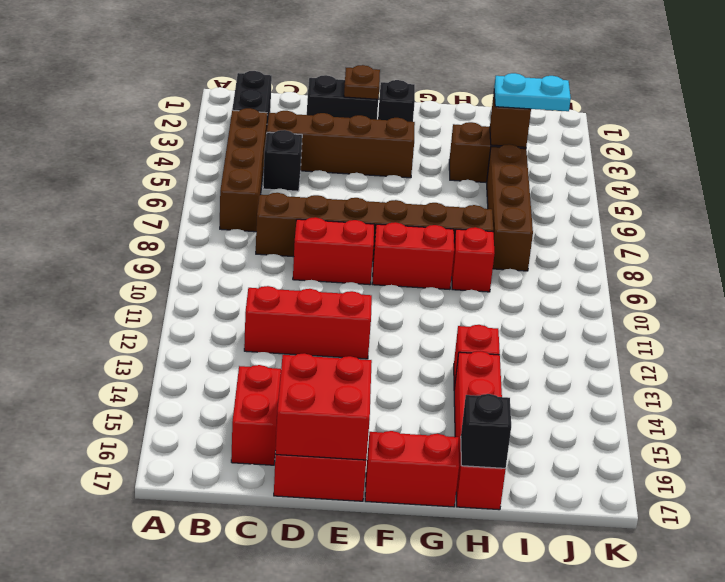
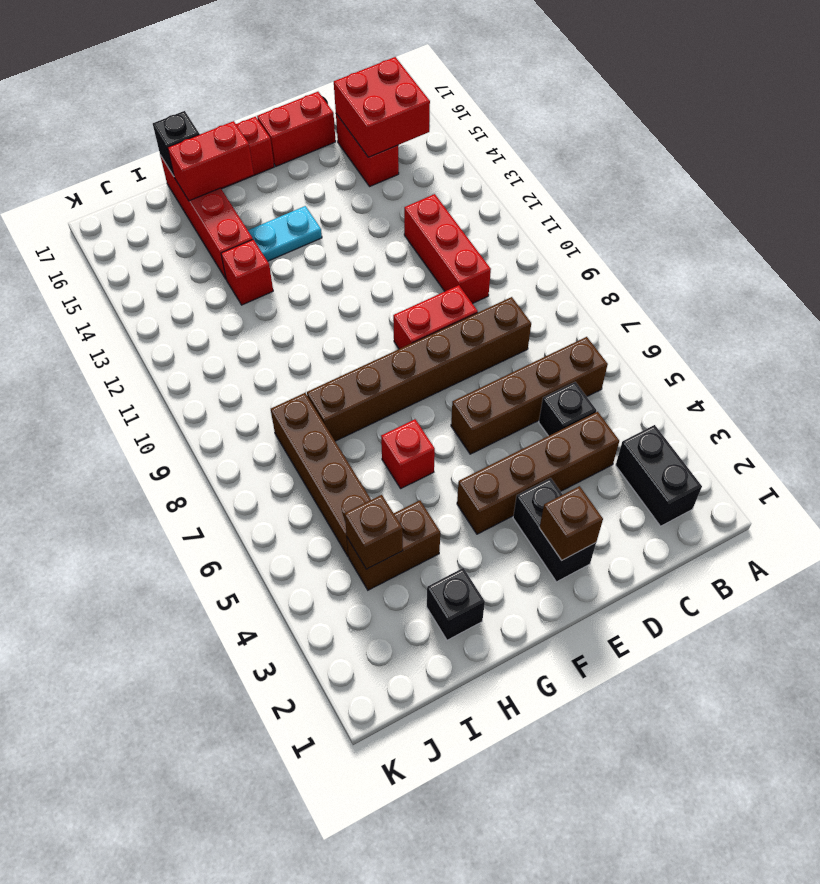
brown 1x4 brick [220,108,267,232] -> brown 1x4 brick turned to [451,337,608,454]
red 1x3 brick [244,286,372,359] -> red 1x3 brick turned to [404,194,491,304]
black 1x2 brick [307,75,378,120] -> black 1x2 brick turned to [513,478,596,582]
red 2x2 brick [275,353,372,460] -> red 2x2 brick moved to [334,57,430,157]
brown 1x1 plate [344,65,380,99] -> brown 1x1 brick [540,486,603,560]
black 1x1 brick [378,80,415,122] -> black 1x1 brick moved to [427,568,485,640]
red 1x2 brick [372,222,454,289] -> red 1x2 brick moved to [168,121,254,201]
red 1x1 brick [452,227,495,292] -> red 1x1 brick moved to [381,419,435,488]
cyan 1x2 plate [494,73,571,111] -> cyan 1x2 plate moved to [248,206,322,261]

